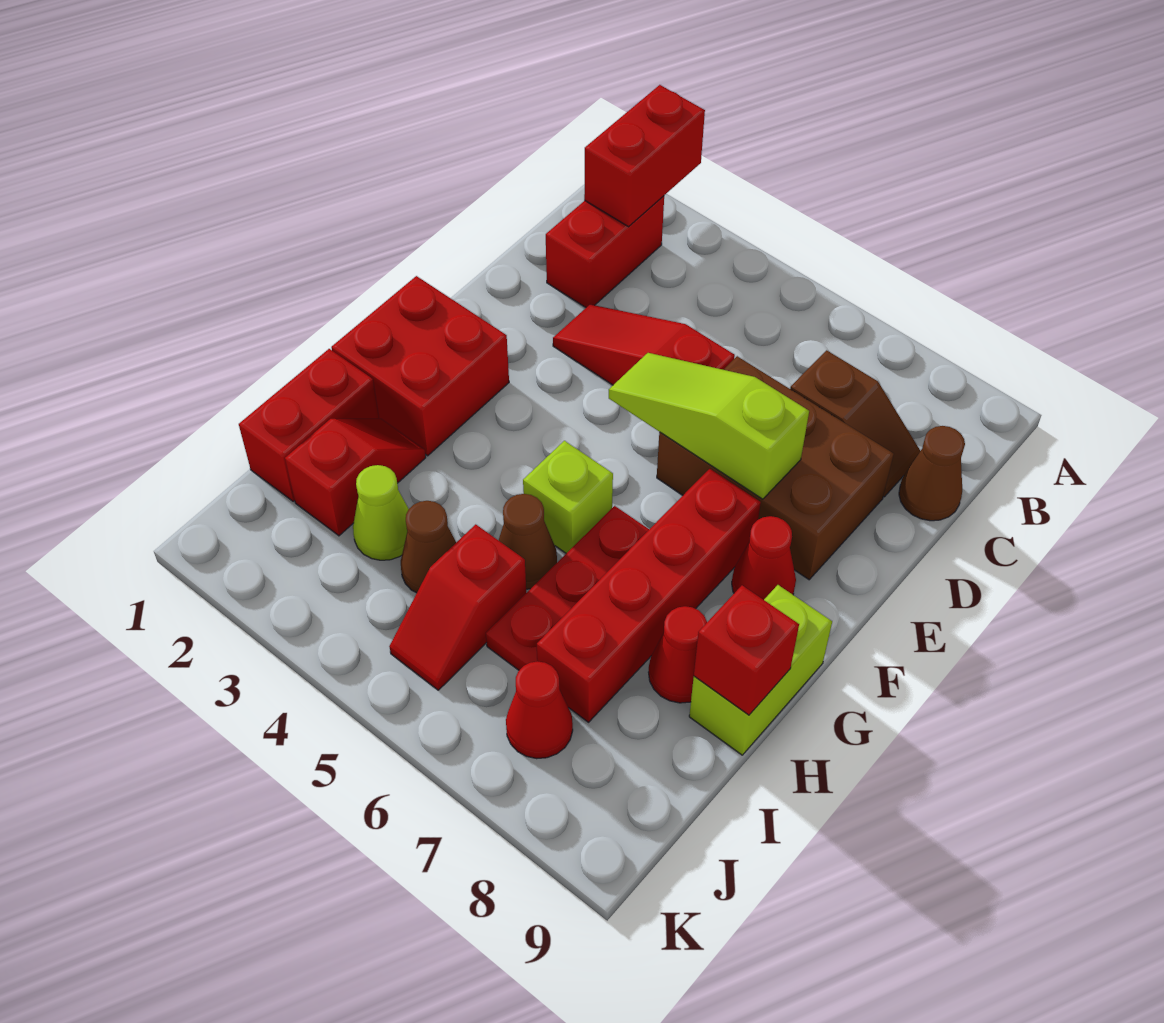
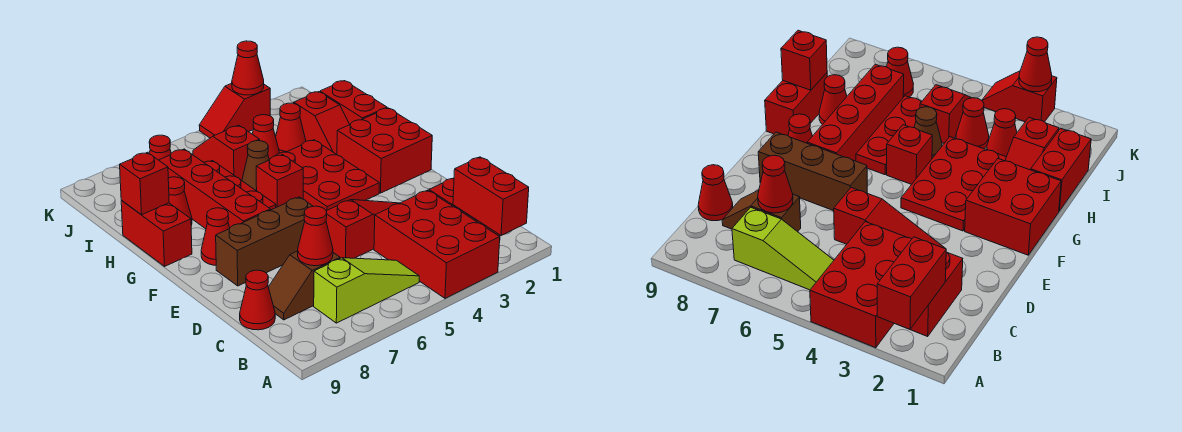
none -> red 2x3 brick [374,190,500,298]
none -> red 1x1 cone [298,206,333,266]
brown 1x1 cone [899,426,965,521] -> red 1x1 cone [240,270,275,330]
brown 2x3 brick [657,356,894,580] -> brown 1x3 brick [216,197,313,286]
lime 1x3 slope [609,353,809,499] -> lime 1x3 slope moved to [314,258,419,323]
none -> red 2x3 plate [269,140,379,211]
lime 1x1 brick [523,441,613,553] -> red 1x1 brick [256,155,303,207]
lime 1x2 brick [689,585,832,755] -> red 1x2 brick [121,201,192,266]
lime 1x1 cone [353,465,409,560] -> red 1x1 cone [276,103,306,153]
brown 1x1 cone [401,501,456,593] -> red 1x1 cone [253,115,279,159]
none -> red 1x2 slope [199,83,270,138]
none -> red 1x1 cone [232,41,264,95]

